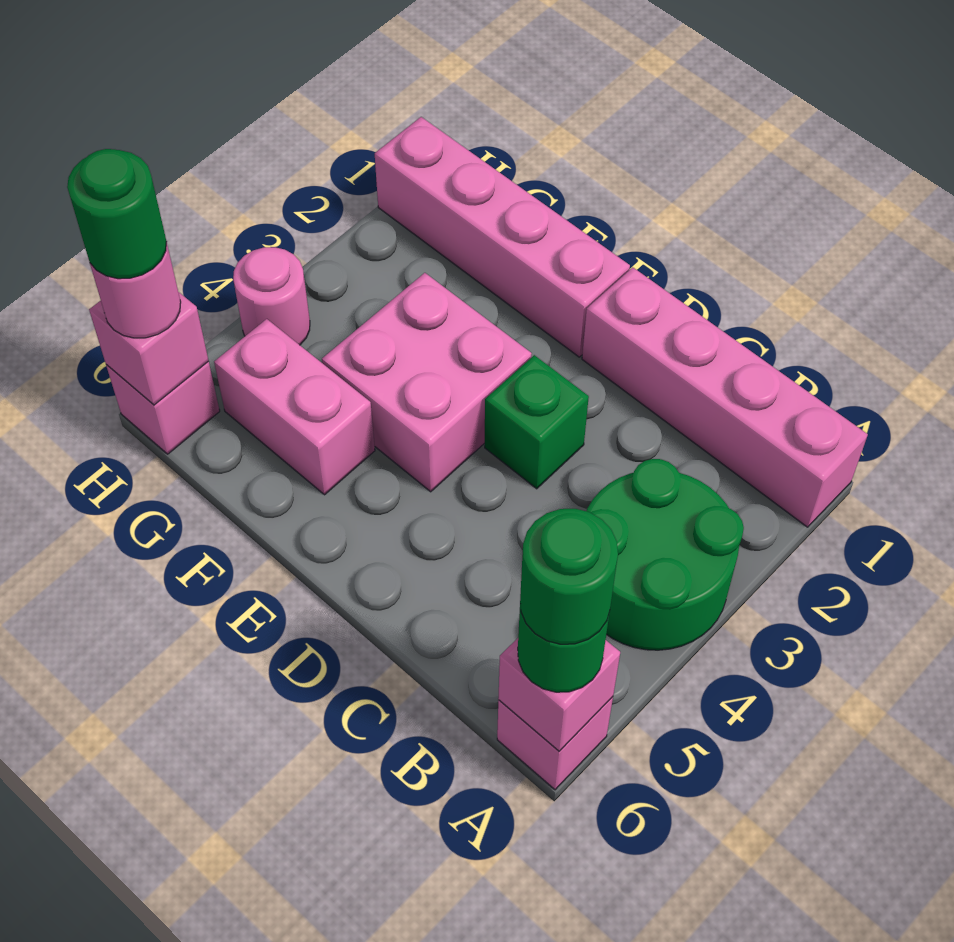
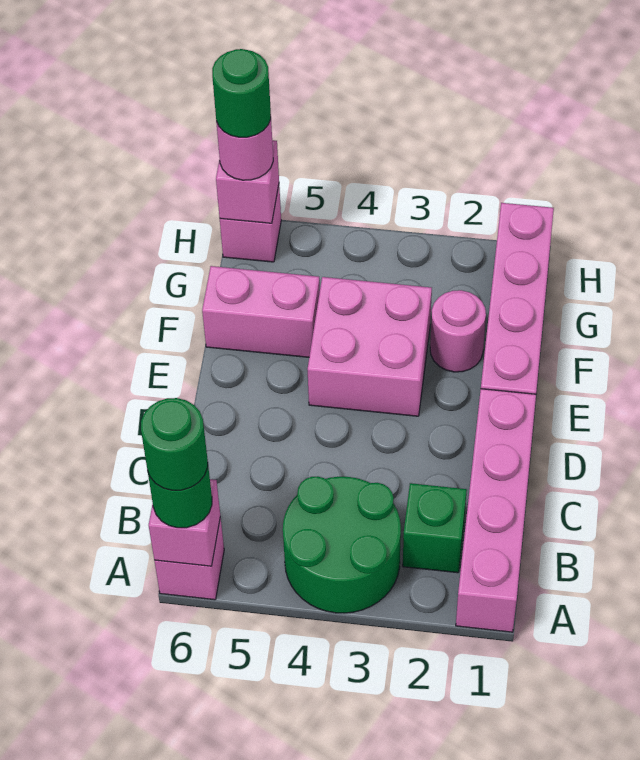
green 1x1 brick [485,355,589,489] -> green 1x1 brick moved to [403,483,467,573]
pink 1x2 brick [214,319,375,495] -> pink 1x2 brick turned to [202,266,320,357]
pink 1x1 round brick [233,247,310,345] -> pink 1x1 round brick moved to [430,290,486,372]

